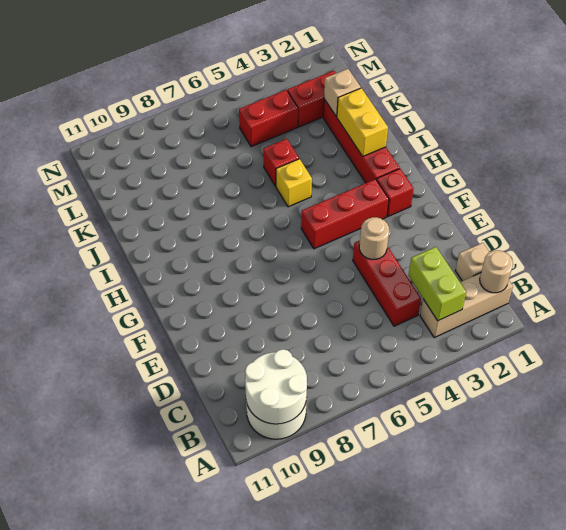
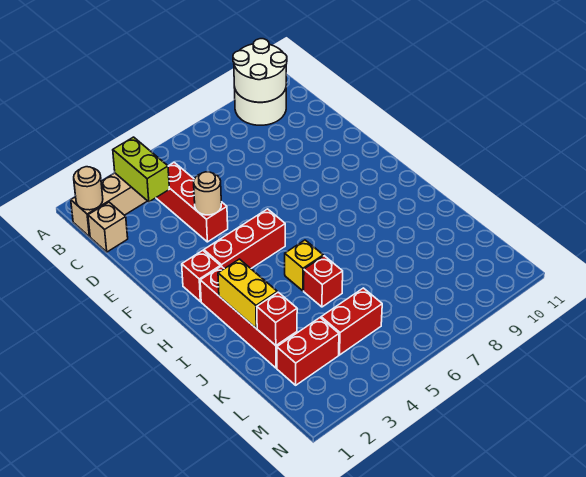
tan 1x1 brick [324,69,361,117] -> red 1x1 brick [257,292,297,345]

